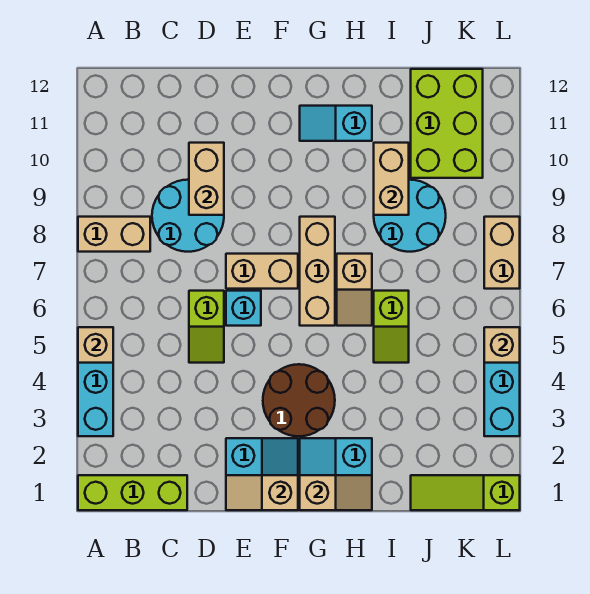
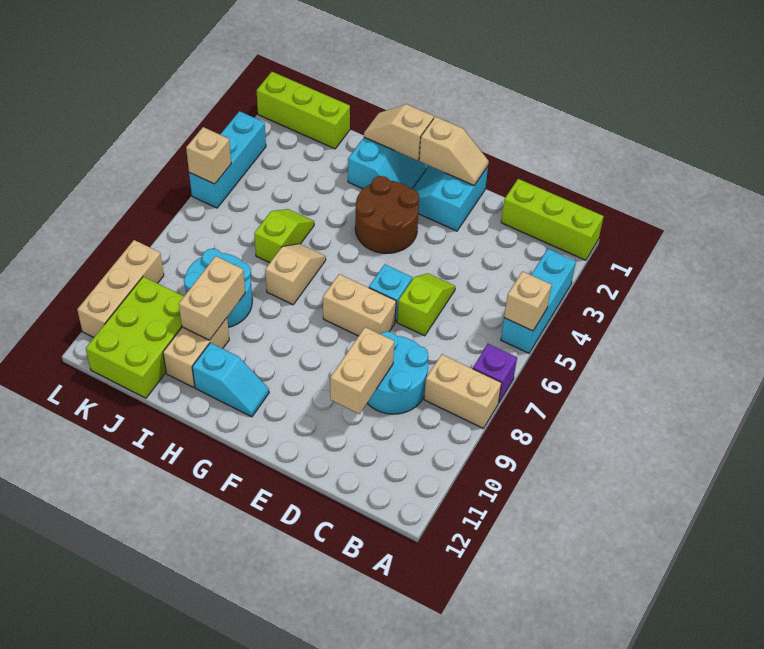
none -> purple 1x1 brick [473,344,517,402]
tan 1x3 brick [300,217,335,326] -> tan 1x3 brick moved to [77,240,164,337]
lime 1x3 slope [411,475,520,510] -> lime 1x3 brick [257,72,350,149]
tan 1x2 brick [484,217,520,289] -> tan 1x2 brick moved to [163,318,229,387]

